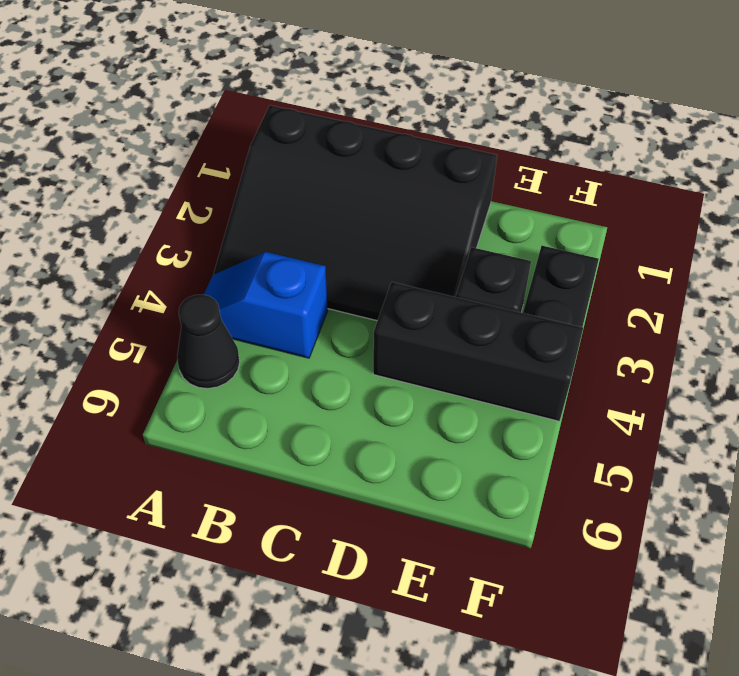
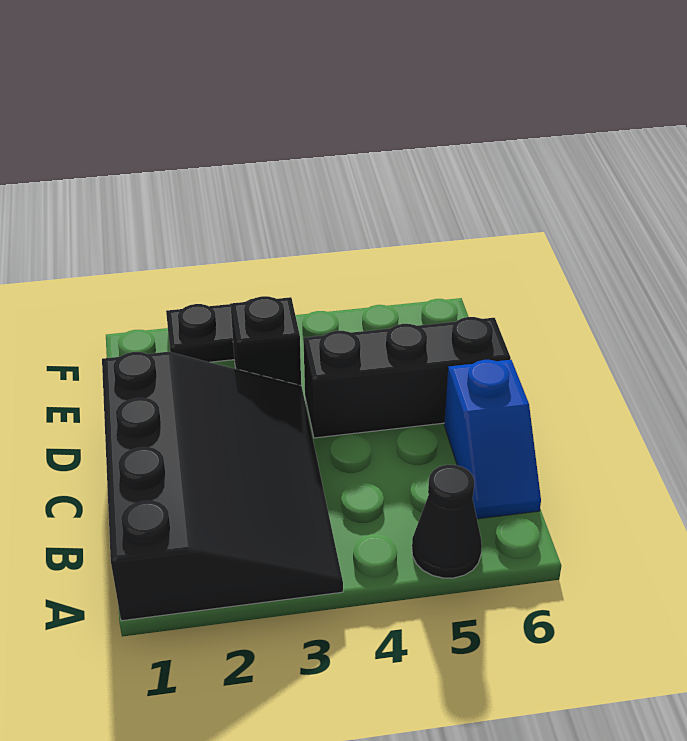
blue 1x2 slope [204,252,328,358] -> blue 1x2 slope moved to [444,360,541,519]
black 1x3 brick [373,282,583,421] -> black 1x3 brick turned to [304,317,511,438]

